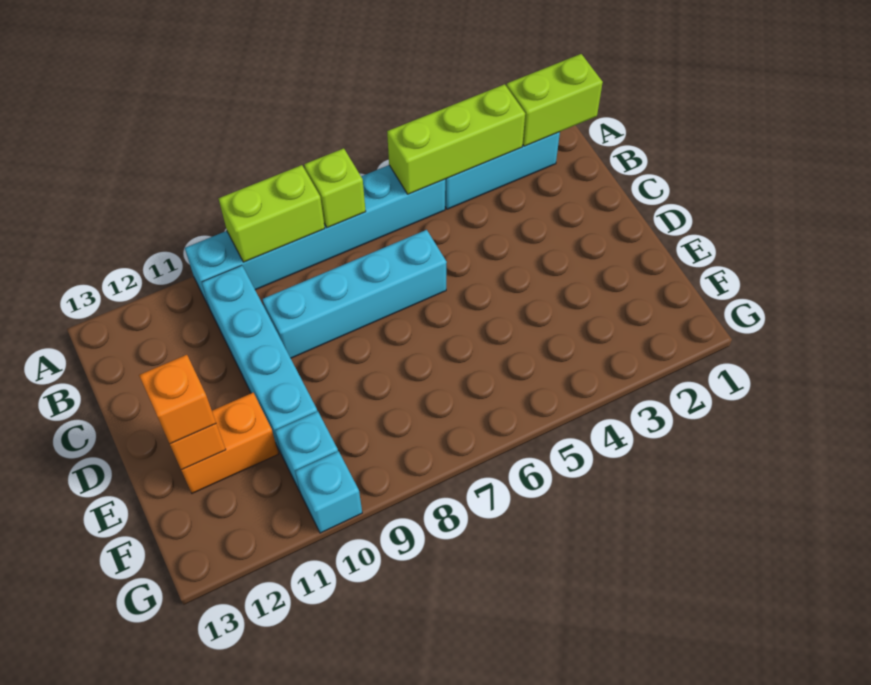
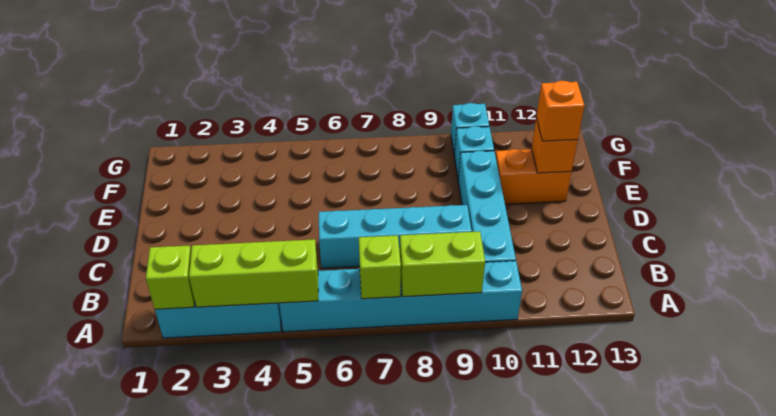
lime 1x2 brick [506,54,603,146] -> lime 1x1 brick [146,245,195,309]

